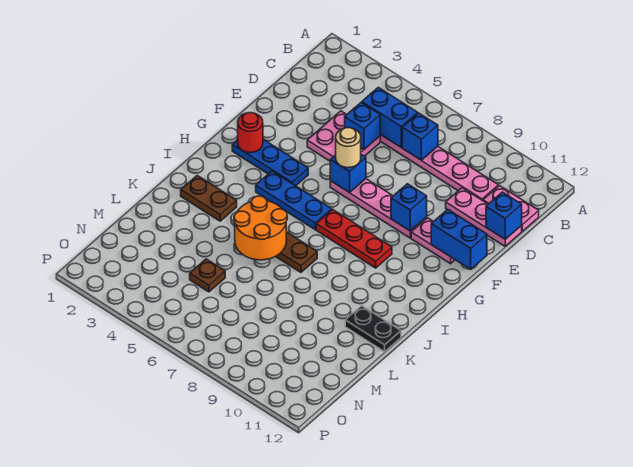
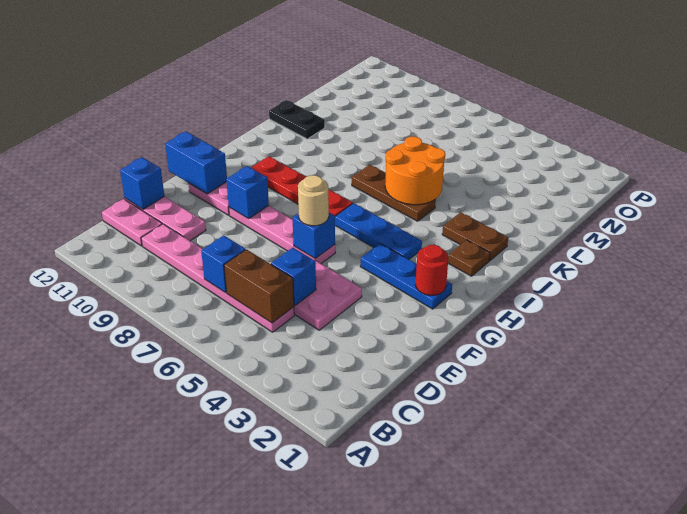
blue 1x2 brick [362,87,418,147] -> brown 1x2 brick [224,249,294,323]
red 1x3 plate [316,209,392,268] -> red 1x4 plate [251,156,353,216]
brown 1x1 plate [190,259,225,292] -> brown 1x1 plate moved to [448,240,490,276]

